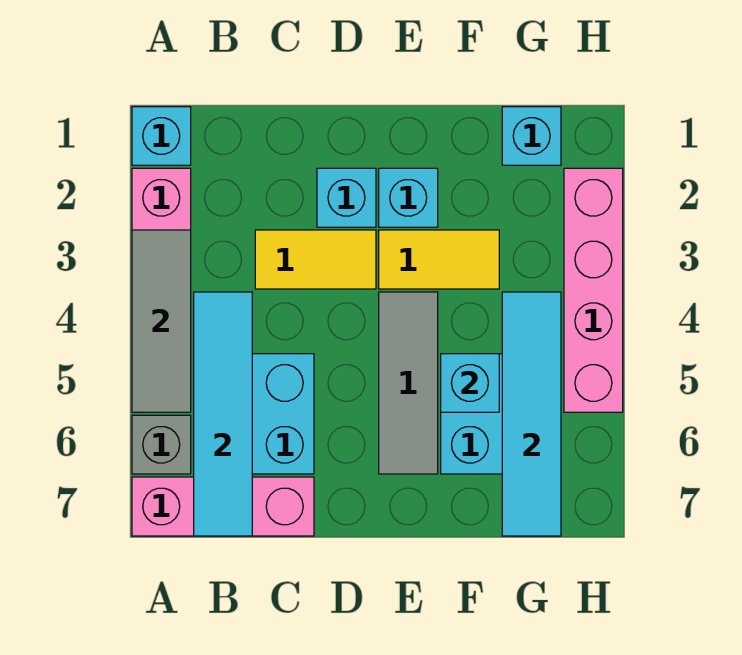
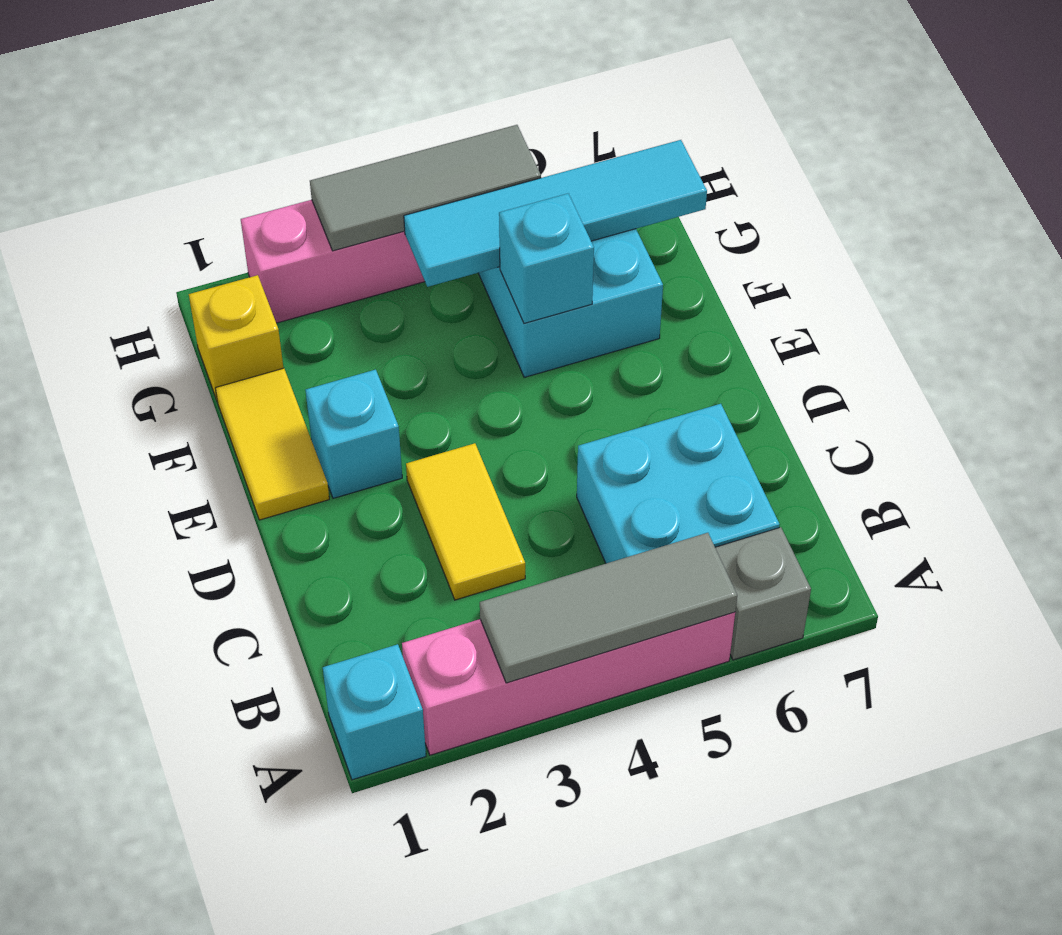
pink 1x3 brick [132,477,314,536] -> none
cyan 1x4 tile [194,292,252,536] -> none
cyan 1x1 brick [317,168,376,227] -> none
yellow 1x2 tile [379,230,499,289] -> yellow 1x2 tile moved to [215,368,329,520]
grey 1x3 tile [379,292,438,474] -> grey 1x3 tile moved to [310,125,541,251]
cyan 1x1 brick [502,107,561,165] -> yellow 1x1 brick [189,275,284,402]

